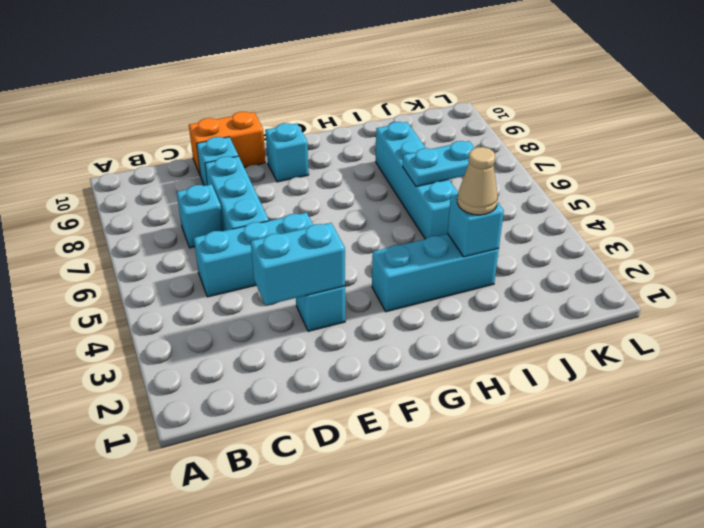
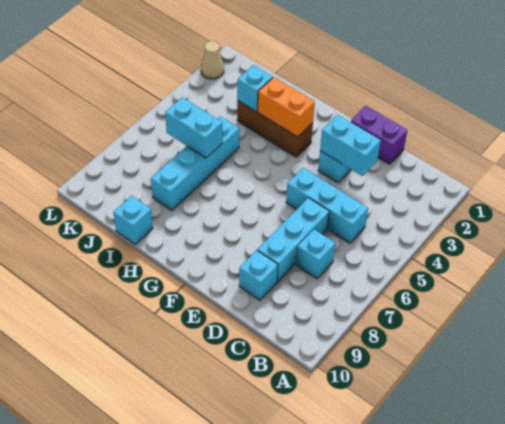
none -> purple 1x2 brick [351,106,407,164]
orange 1x2 brick [189,112,266,176] -> orange 1x2 brick moved to [258,77,315,137]
cyan 1x1 brick [265,123,309,182] -> cyan 1x1 brick moved to [114,196,153,244]
cyan 1x3 brick [372,234,499,312] -> brown 1x3 brick [237,100,313,157]
tan 1x1 cone [457,147,498,215] -> tan 1x1 cone moved to [201,41,224,79]
cyan 1x2 plate [403,141,474,187] -> cyan 1x2 brick [165,97,222,158]

